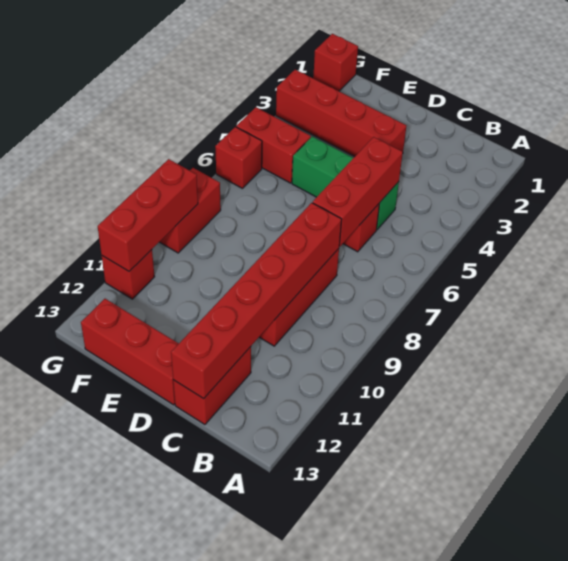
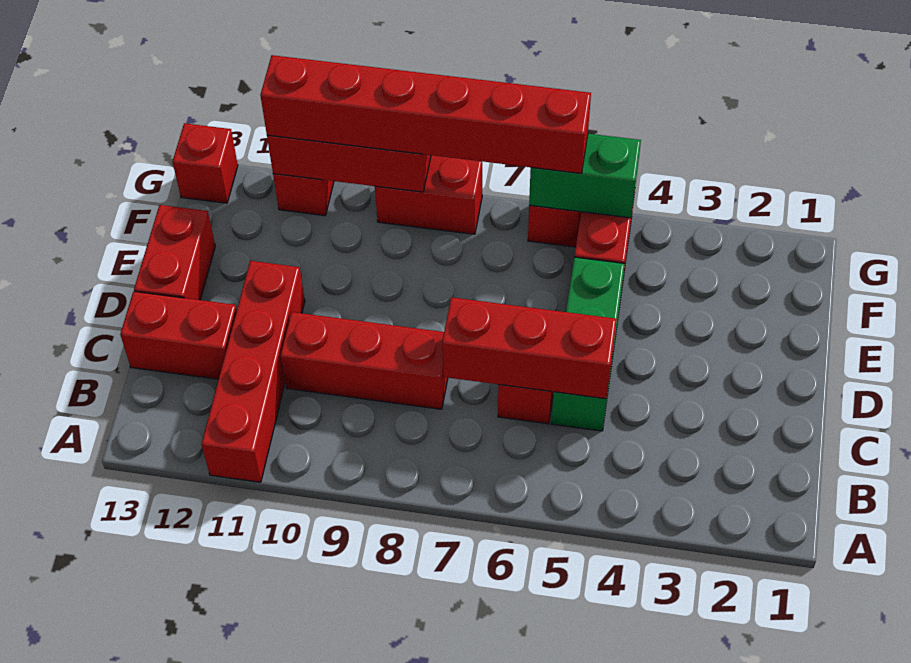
red 1x6 brick [171,203,342,399] -> red 1x6 brick moved to [260,55,591,173]
red 1x4 brick [276,70,406,157] -> red 1x4 brick moved to [202,261,305,482]
red 1x3 brick [81,299,179,405] -> red 1x2 brick [134,205,215,300]
red 1x1 brick [313,34,358,91] -> red 1x1 brick moved to [173,123,238,203]
none -> green 1x2 brick [529,134,641,218]

